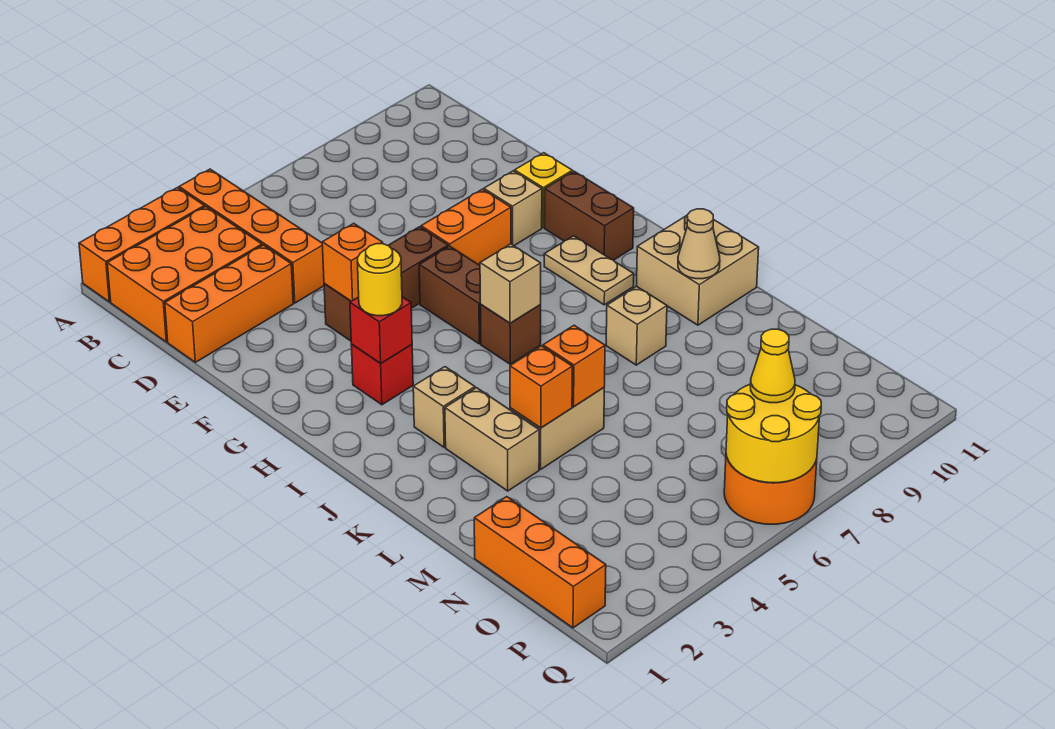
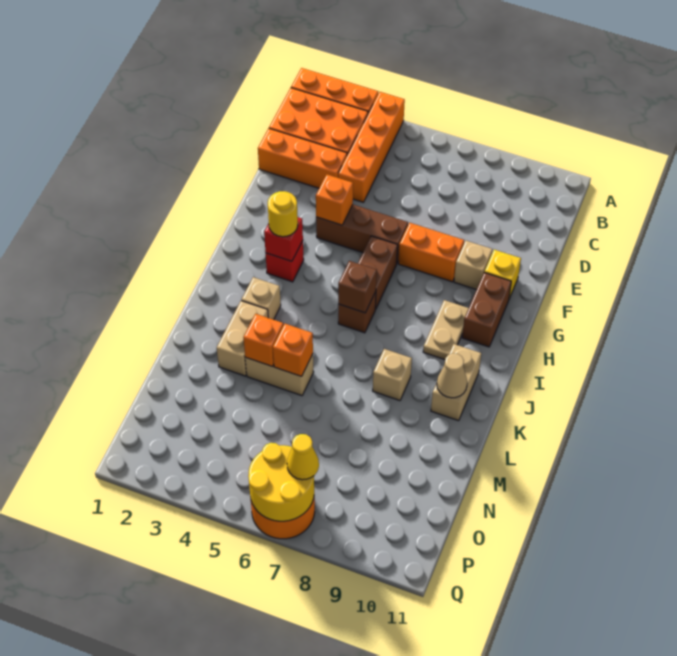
tan 1x1 brick [480,244,541,323] -> brown 1x1 brick [338,261,377,313]
tan 2x2 brick [636,216,759,325] -> tan 1x2 brick [431,344,481,421]
orange 1x3 brick [474,497,606,628] -> none

